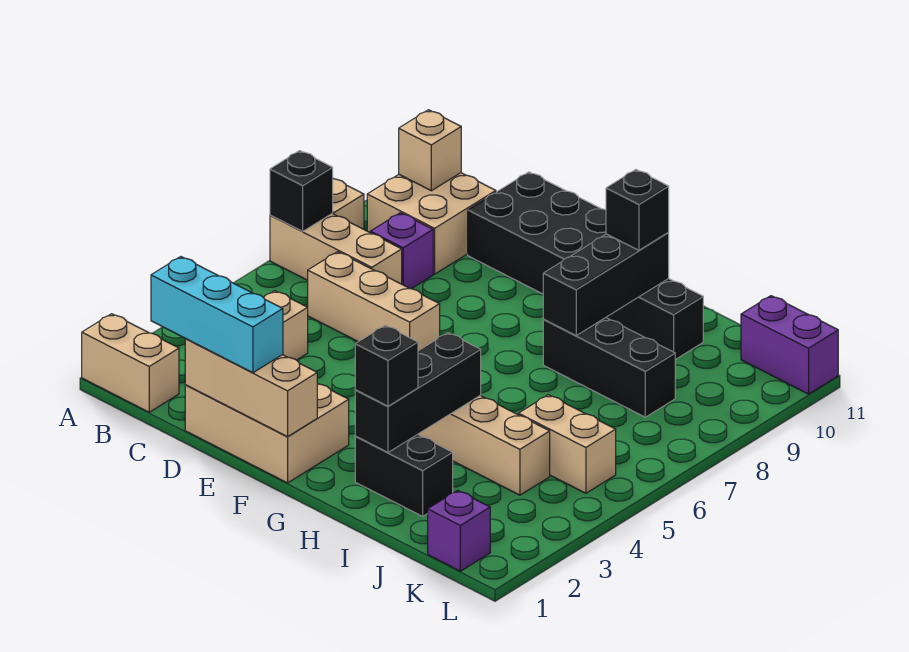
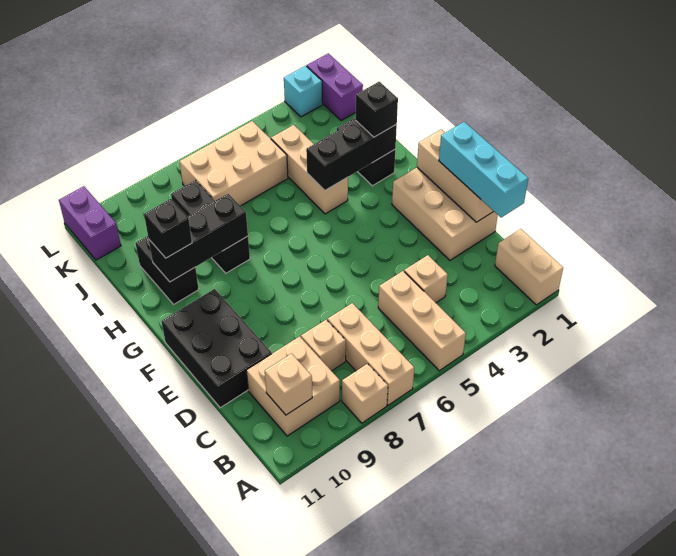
black 1x1 brick [270,151,333,232] -> none
tan 1x3 brick [308,252,440,351] -> tan 1x3 brick moved to [378,271,466,371]
purple 1x1 brick [370,213,433,289] -> tan 1x1 brick [301,320,346,371]
tan 1x2 brick [518,395,616,493] -> tan 2x3 brick [180,121,288,206]
purple 1x1 brick [428,490,490,571] -> purple 1x2 brick [307,53,363,121]
none -> cyan 1x1 brick [284,66,323,117]

